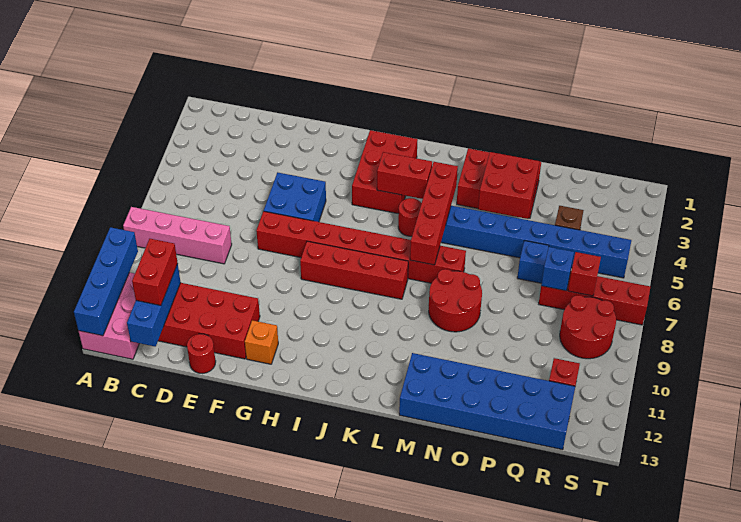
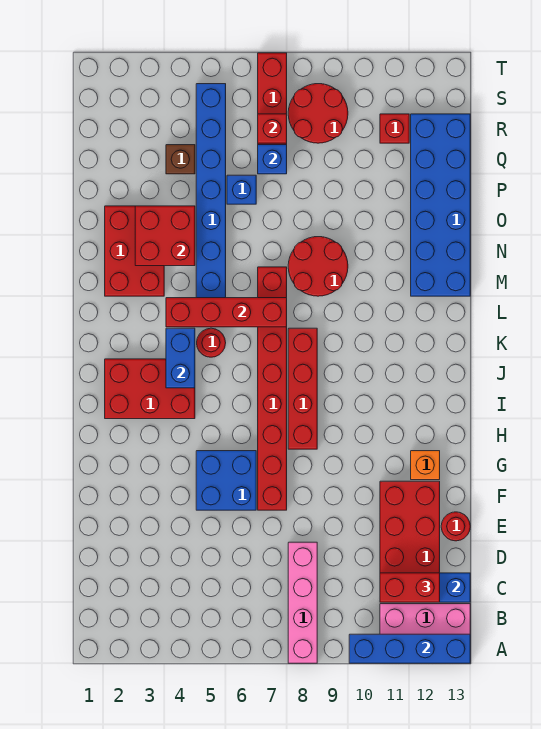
red 1x2 brick [377,152,432,199] -> blue 1x2 brick [166,328,195,388]

